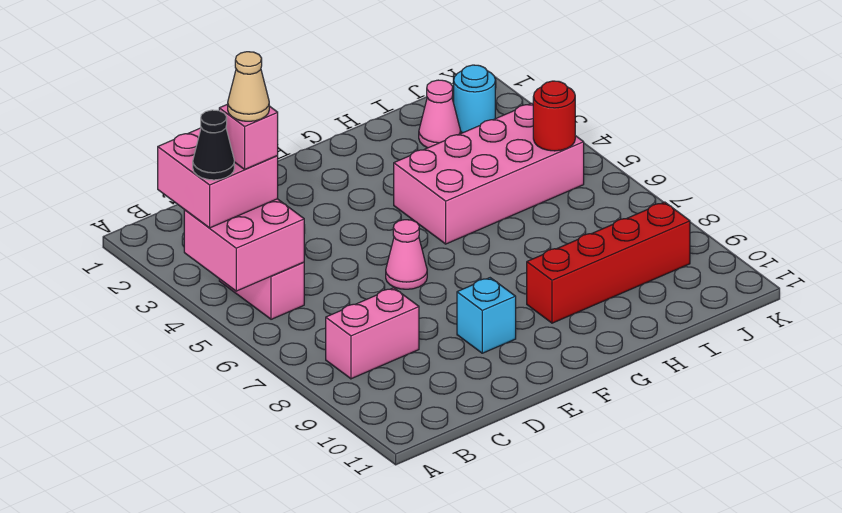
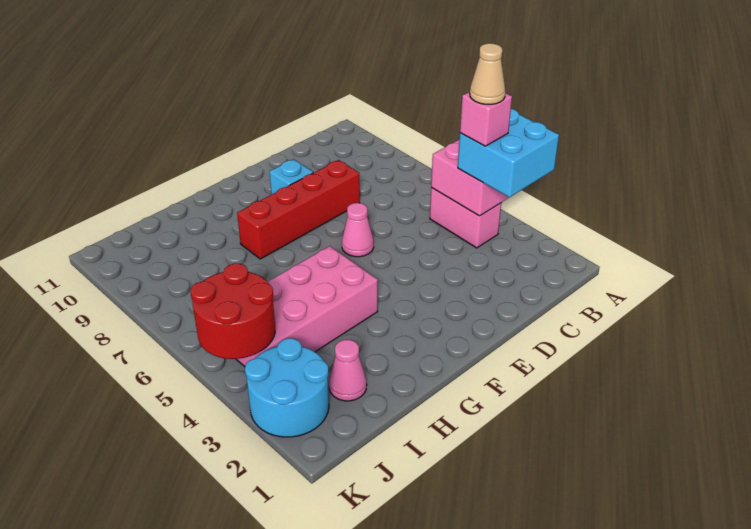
pink 2x2 brick [158,128,278,228] -> cyan 2x2 brick [458,109,559,197]
black 1x1 cone [193,110,234,180] -> none
pink 1x2 brick [326,288,419,379] -> none
red 1x4 brick [527,202,690,323] -> red 1x4 brick moved to [237,160,360,259]
cyan 1x1 round brick [453,65,495,133] -> cyan 2x2 round brick [245,338,329,437]
red 1x1 round brick [533,81,575,151] -> red 2x2 round brick [190,263,275,359]

